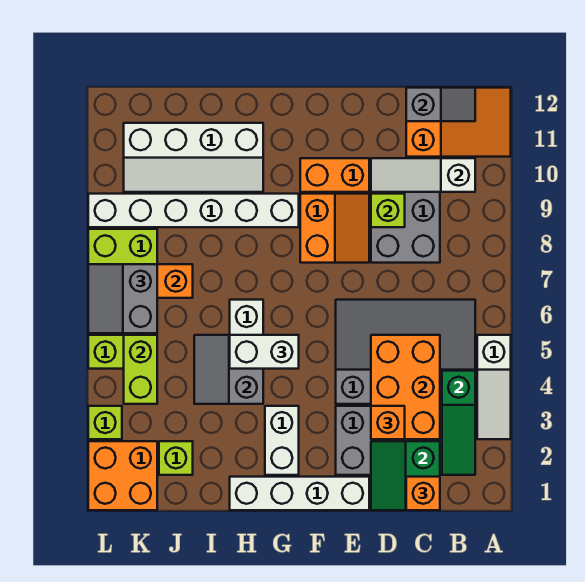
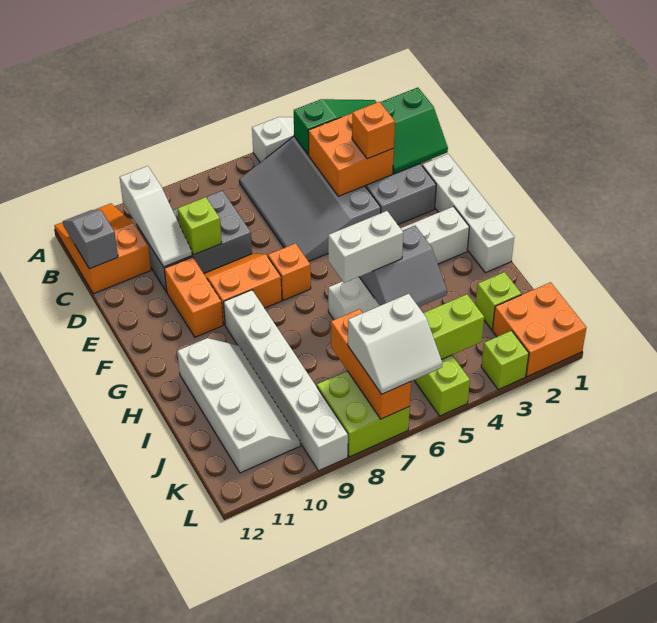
orange 1x1 brick [406,477,440,510] -> orange 1x1 brick moved to [268,243,311,300]
orange 2x3 brick [371,335,440,439] -> orange 2x2 brick [308,113,394,196]
white 1x2 brick [230,335,299,369] -> white 1x2 brick turned to [328,211,403,283]
grey 2x2 slope [88,264,157,333] -> white 2x2 slope [348,294,442,394]

